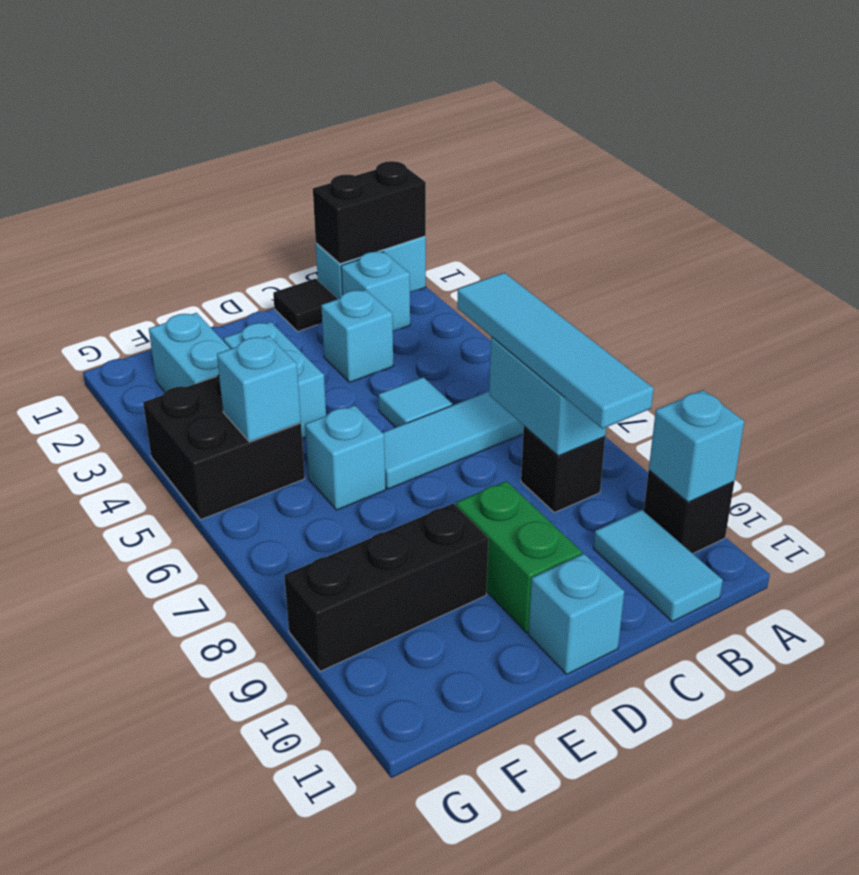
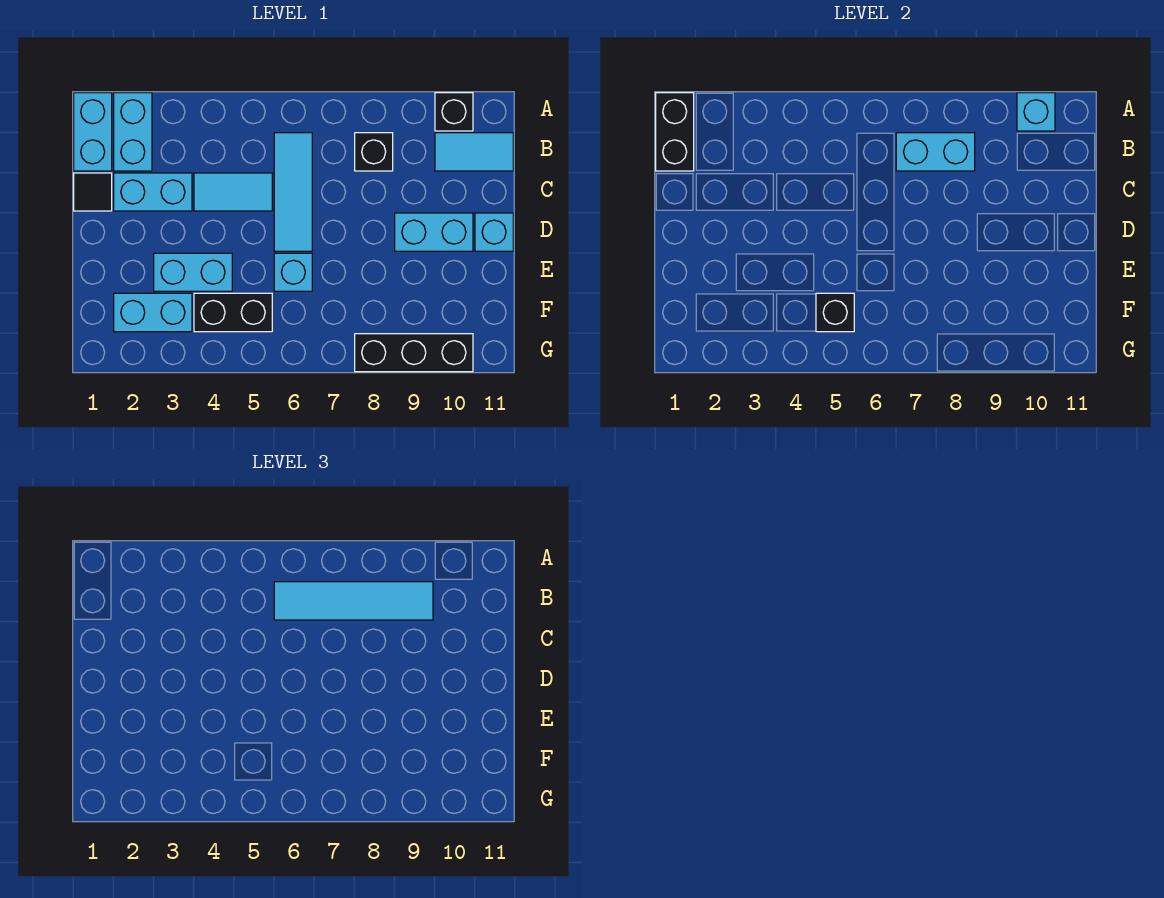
cyan 1x1 brick [341,252,410,331] -> cyan 1x2 brick [114,93,152,171]
cyan 1x1 brick [321,290,393,382] -> cyan 1x2 brick [114,173,192,211]
cyan 1x1 tile [378,377,452,428] -> cyan 1x2 tile [194,173,272,211]
green 1x2 brick [456,481,582,633] -> cyan 1x2 brick [395,213,473,251]
black 1x3 brick [284,503,488,671] -> black 1x3 brick turned to [355,334,473,372]
black 2x2 brick [143,374,305,519] -> black 1x2 brick [194,293,272,332]
cyan 1x1 brick [217,336,301,442] -> black 1x1 brick [816,293,854,332]

